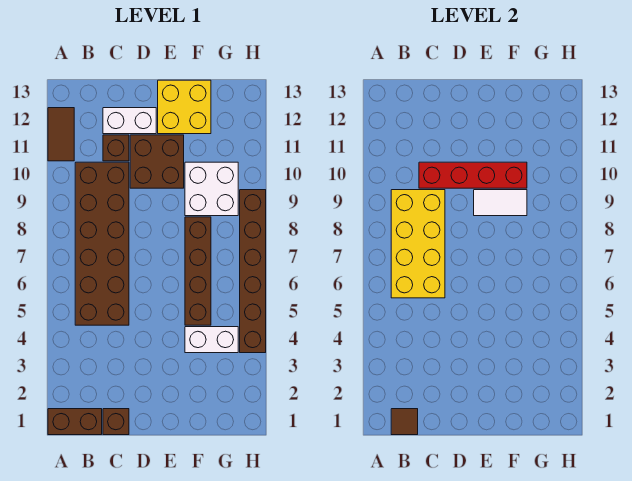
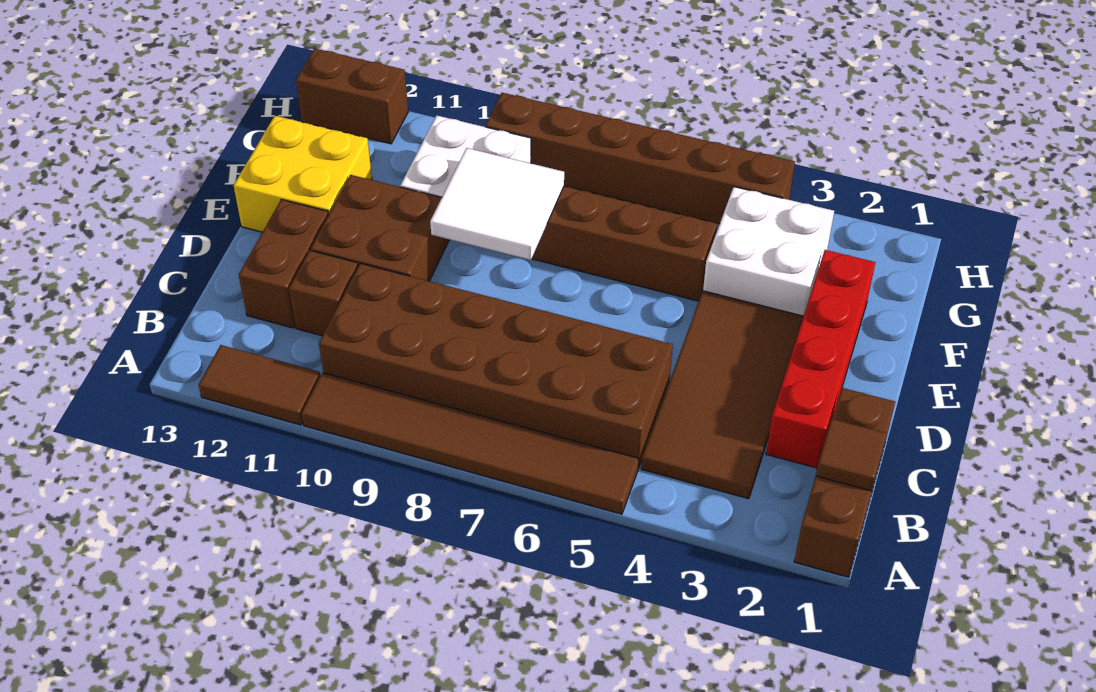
none -> brown 1x6 tile [301,373,639,514]
none -> brown 2x4 tile [641,291,804,499]
yellow 2x4 brick [391,190,445,298] -> none
red 1x4 brick [419,162,527,188] -> red 1x4 brick moved to [766,250,875,468]
white 1x2 brick [103,108,156,134] -> brown 1x2 brick [239,199,328,328]
white 1x2 tile [474,190,527,216] -> white 2x2 tile [430,148,564,260]
white 1x2 brick [185,327,238,353] -> white 2x2 brick [703,187,834,316]
none -> brown 1x2 brick [296,48,408,144]

